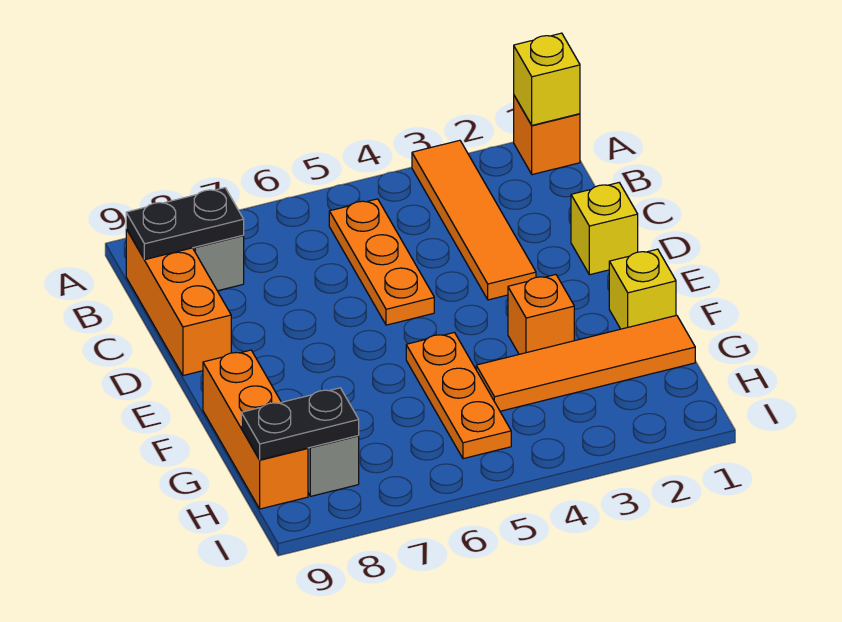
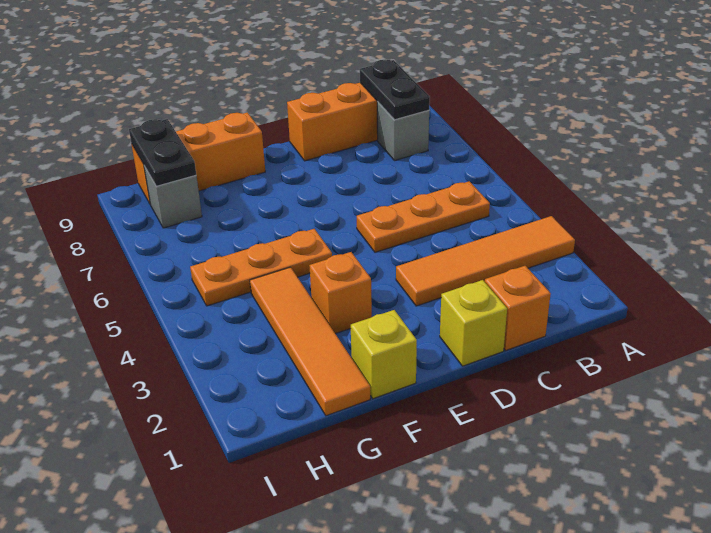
orange 1x1 brick [514,96,580,175] -> orange 1x1 brick moved to [485,266,551,350]
yellow 1x1 brick [514,33,580,125] -> none

